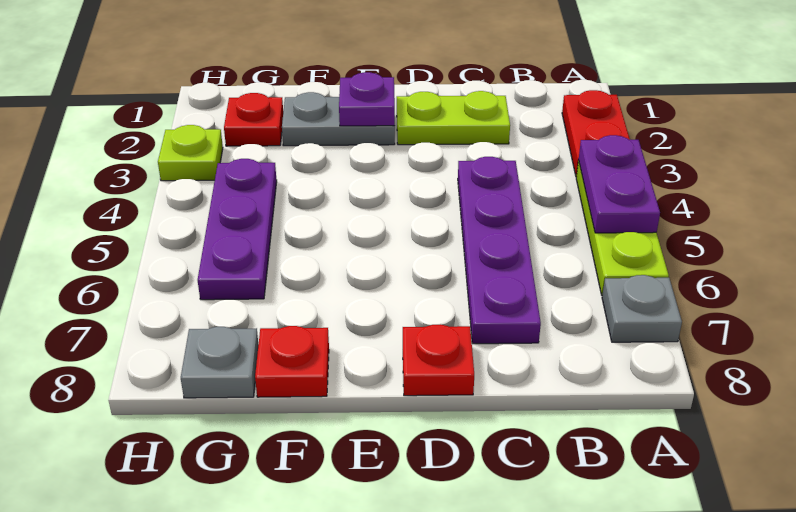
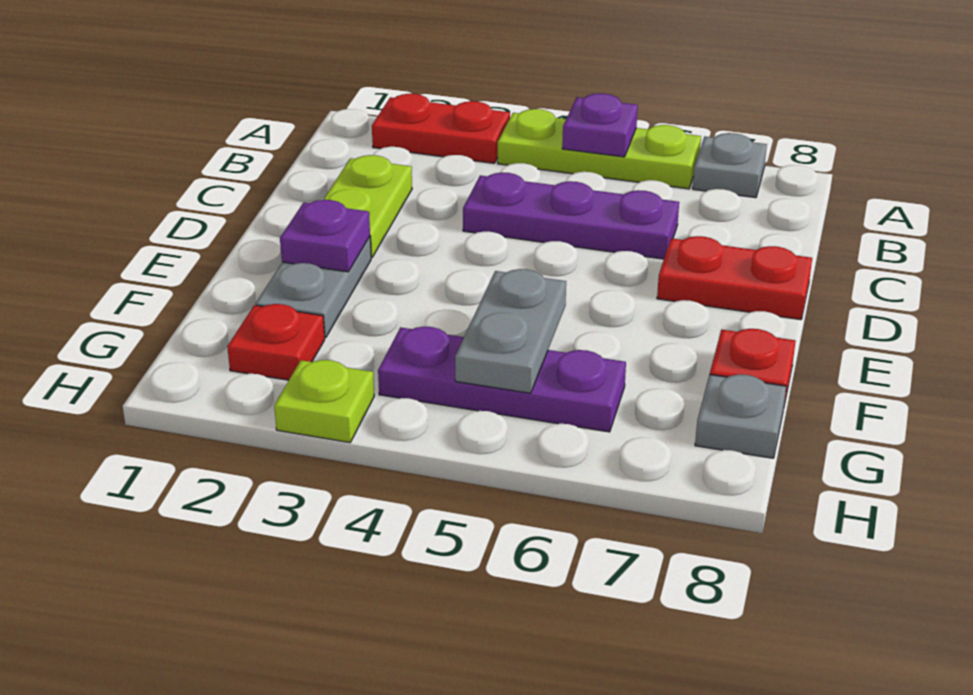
purple 1x2 plate [579,135,660,233] -> purple 1x1 plate [562,93,638,157]
purple 1x4 plate [458,157,541,344] -> purple 1x3 plate [463,173,679,259]
red 1x1 plate [403,324,474,396] -> red 1x2 plate [657,236,812,320]
none -> grey 1x2 plate [455,269,566,393]

